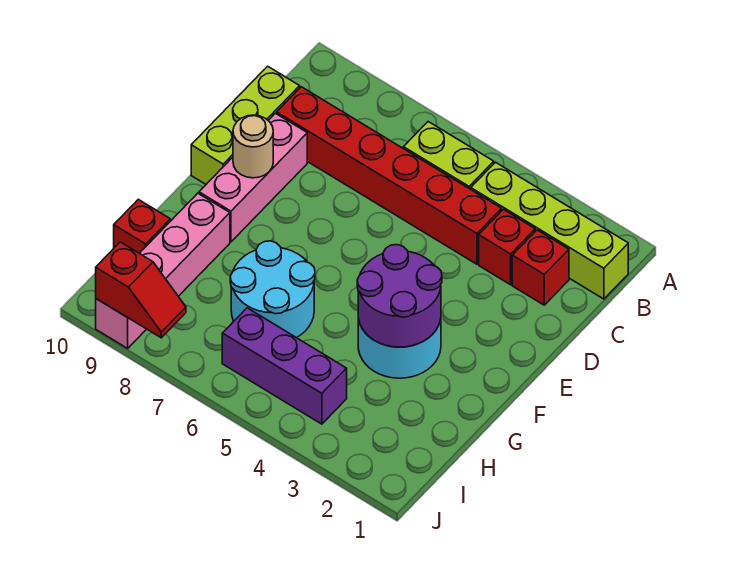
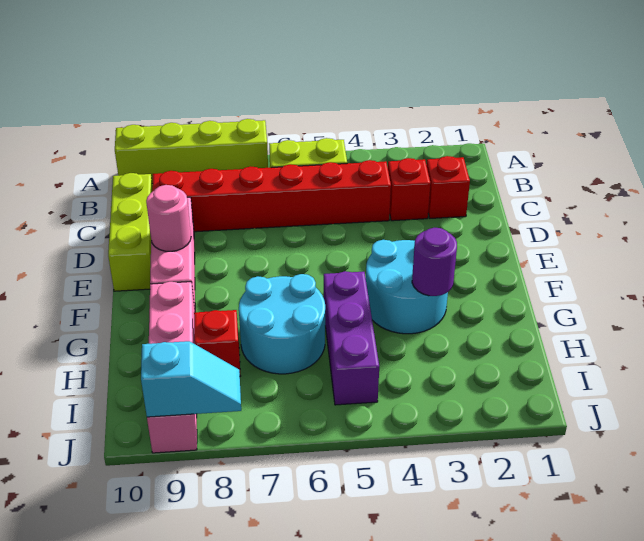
lime 1x4 brick [471,162,628,299] -> lime 1x4 brick moved to [115,119,268,184]
tan 1x1 round brick [233,115,273,178] -> pink 1x1 round brick [146,185,191,251]
purple 2x2 round brick [357,245,442,347] -> purple 1x1 round brick [412,228,457,296]
red 1x1 brick [114,199,170,253] -> red 1x1 brick moved to [194,310,240,373]
purple 1x3 brick [222,308,347,424] -> purple 1x3 brick turned to [324,271,379,405]
red 1x2 slope [96,242,186,338] -> cyan 1x2 slope [141,341,241,417]

